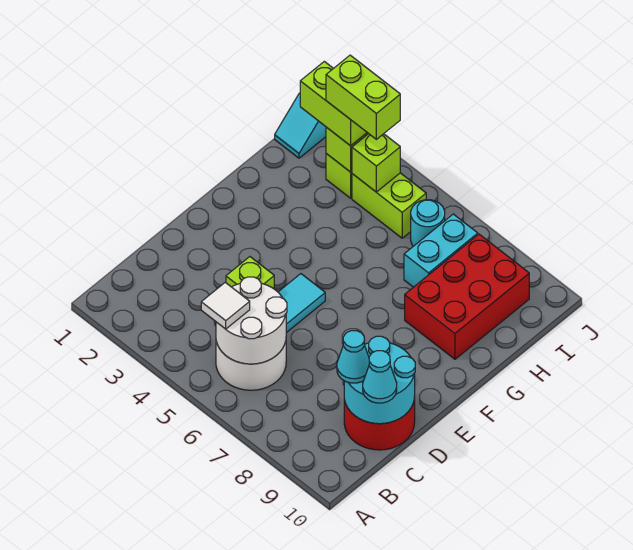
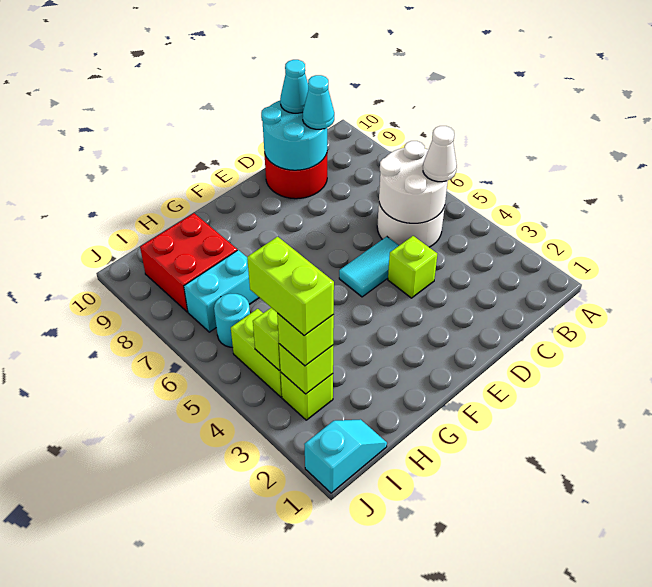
white 1x1 tile [201,282,250,329] -> white 1x1 cone [423,126,457,182]
red 2x3 brick [405,234,529,359] -> red 2x2 brick [140,213,237,312]
lime 1x2 brick [300,61,367,146] -> lime 1x1 brick [277,313,334,366]

